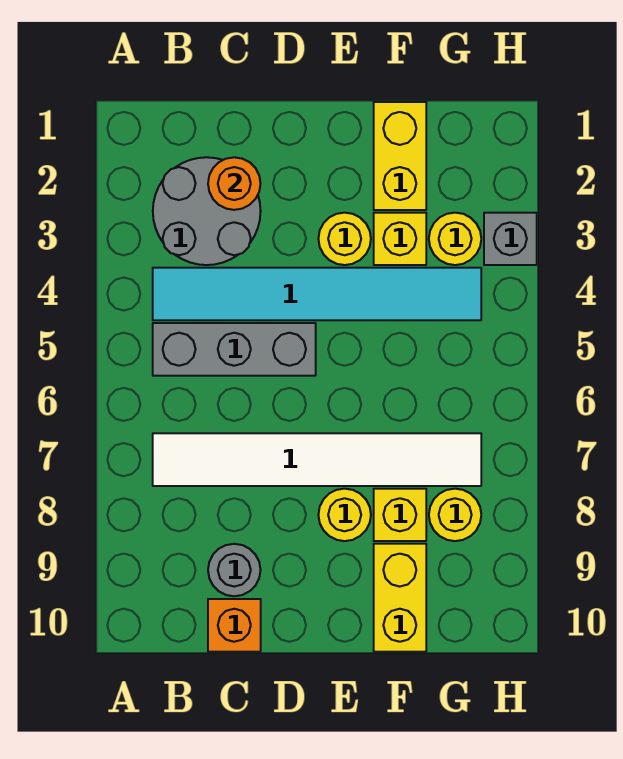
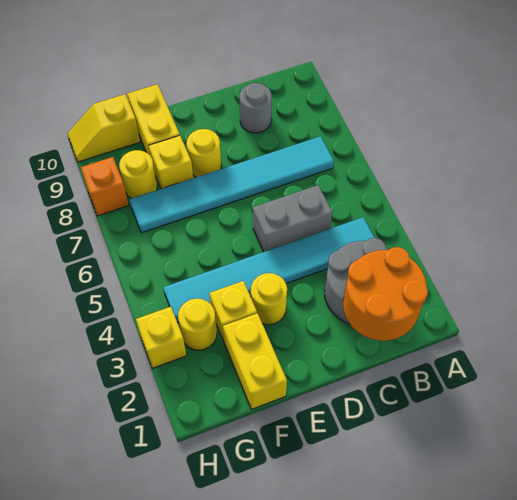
grey 1x3 brick [153,323,316,376] -> grey 1x2 brick [253,185,332,252]
white 1x6 tile [153,433,481,486] -> cyan 1x6 tile [129,136,334,233]
orange 1x1 round brick [208,157,261,210] -> orange 2x2 round brick [343,247,428,341]
orange 1x1 brick [208,599,261,652] -> orange 1x1 brick moved to [81,157,129,216]
none -> yellow 1x2 slope [67,94,140,162]
grey 1x1 brick [484,213,537,265] -> yellow 1x1 brick [136,307,187,368]

